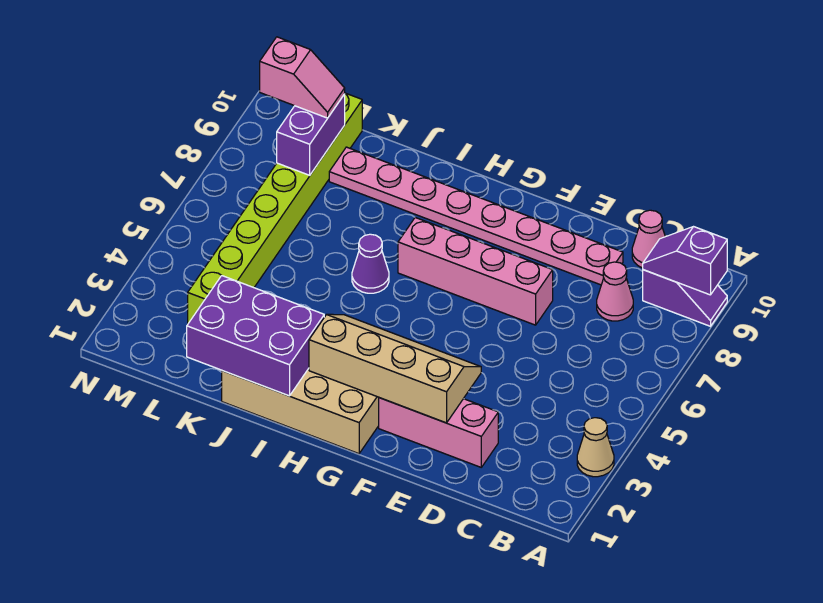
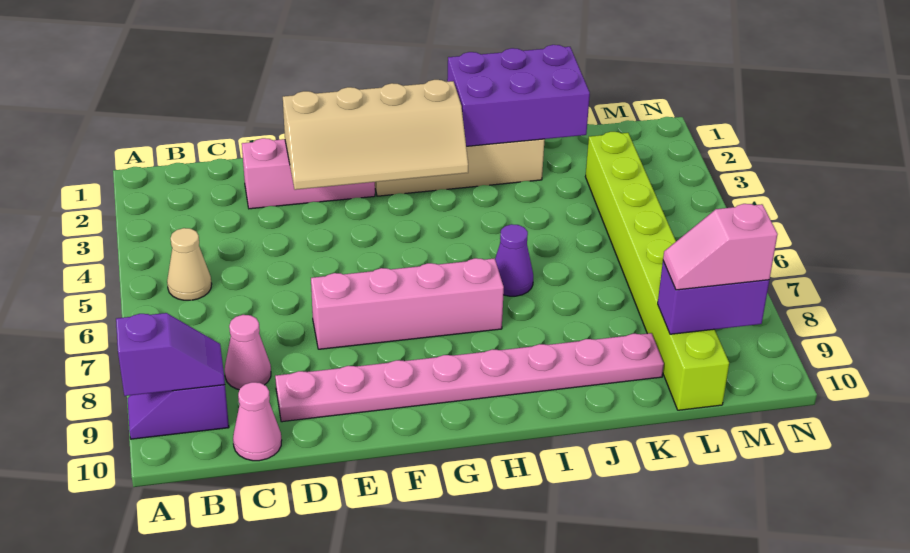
tan 1x1 cone [577,418,614,477] -> tan 1x1 cone moved to [167,228,212,300]
purple 1x2 brick [277,94,345,175] -> purple 1x2 brick turned to [658,261,769,334]

